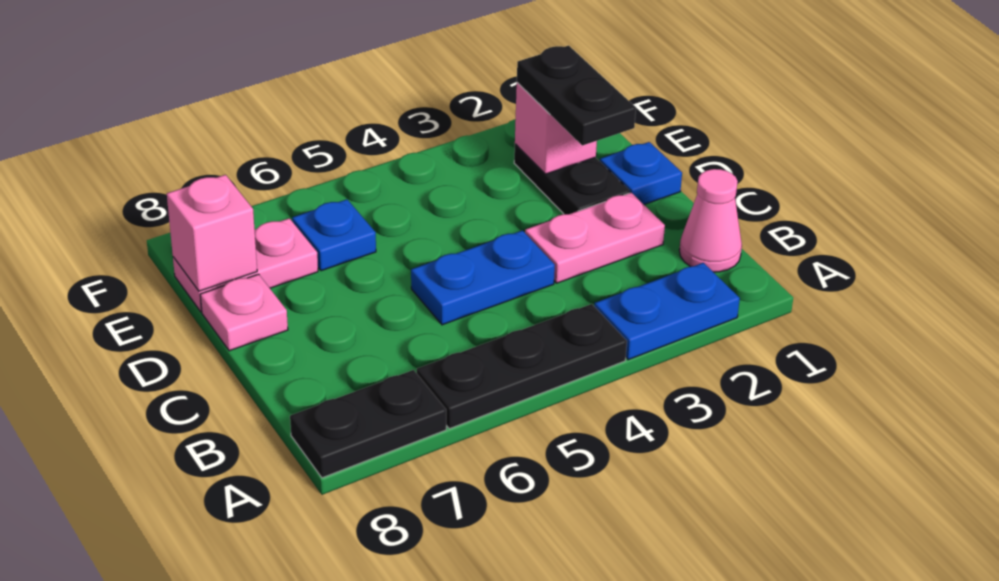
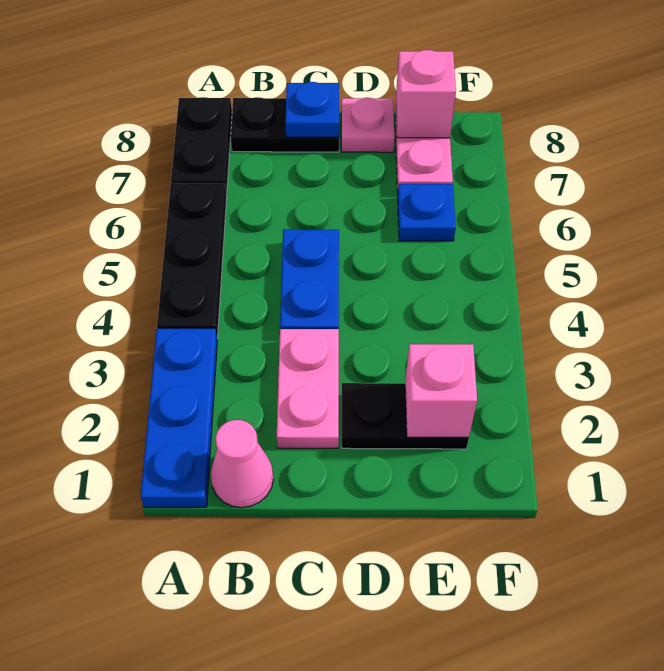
blue 1x2 plate [594,263,740,360] -> blue 1x3 plate [141,329,217,507]
blue 1x1 plate [600,142,682,205] -> blue 1x1 plate moved to [285,82,339,138]
black 1x2 plate [517,46,636,146] -> black 1x2 plate moved to [231,97,339,152]

